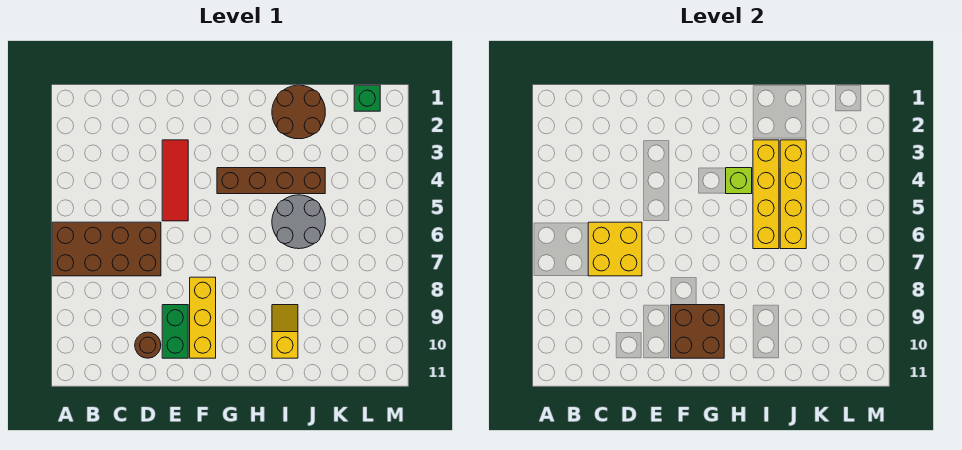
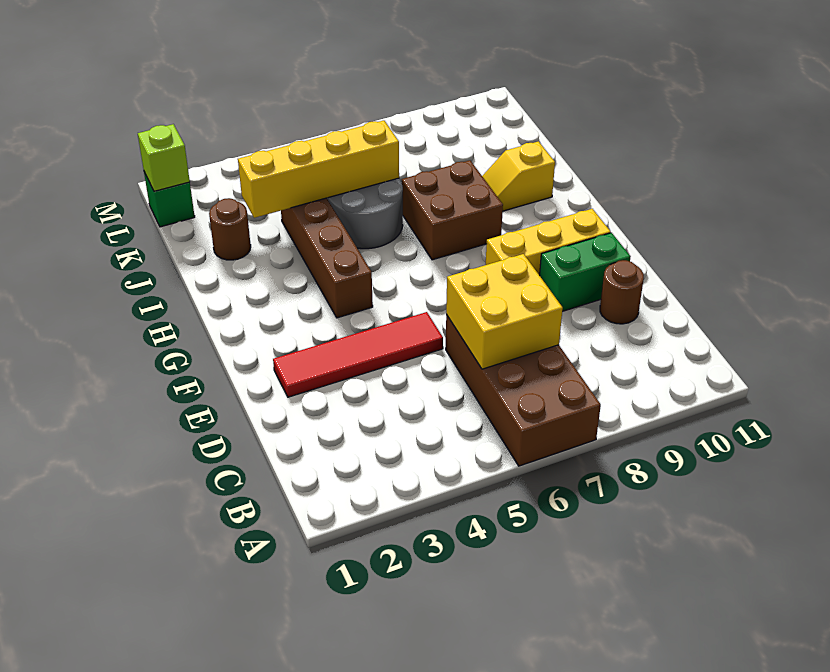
red 1x3 tile [162,140,188,221] -> red 1x4 tile [273,312,443,397]
brown 2x2 brick [671,305,724,358] -> brown 2x2 brick moved to [402,160,503,260]
lime 1x1 brick [726,168,752,194] -> lime 1x1 brick moved to [138,124,190,191]
brown 2x2 round brick [272,85,325,139] -> brown 1x1 round brick [209,198,251,260]
yellow 1x4 brick [753,140,779,249] -> none

